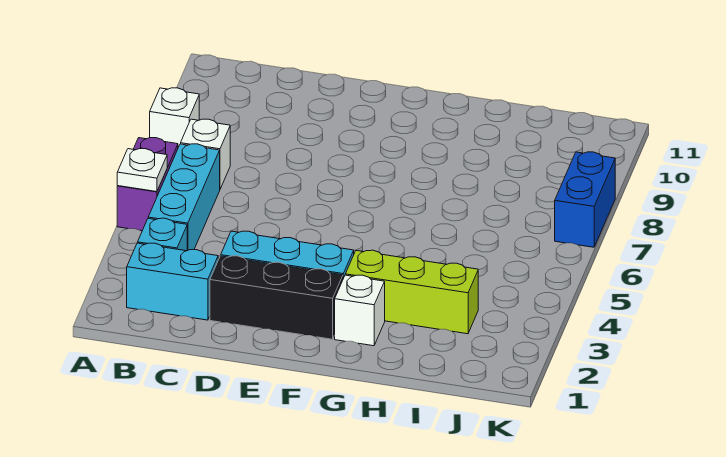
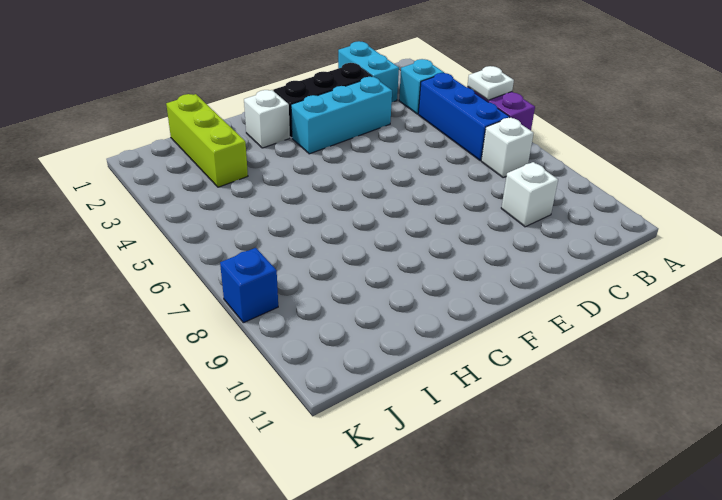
white 1x1 brick [150,88,199,147] -> white 1x1 brick moved to [501,162,558,227]
cyan 1x2 brick [127,243,218,320] -> cyan 1x2 brick turned to [338,41,399,102]
cyan 1x3 brick [148,144,220,250] -> blue 1x3 brick [418,73,510,161]
lime 1x3 brick [345,250,478,334] -> lime 1x3 brick turned to [166,94,248,187]
blue 1x2 brick [555,152,615,247] -> blue 1x1 brick [220,248,278,323]

